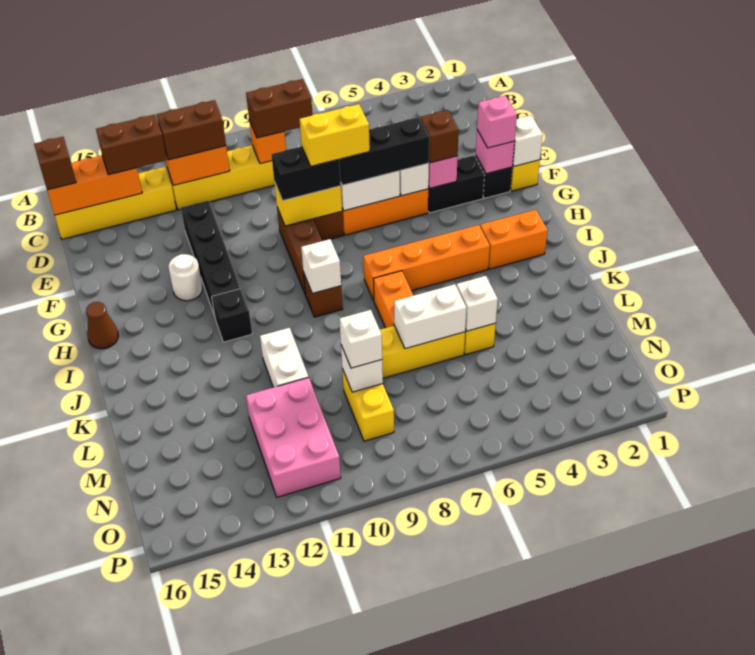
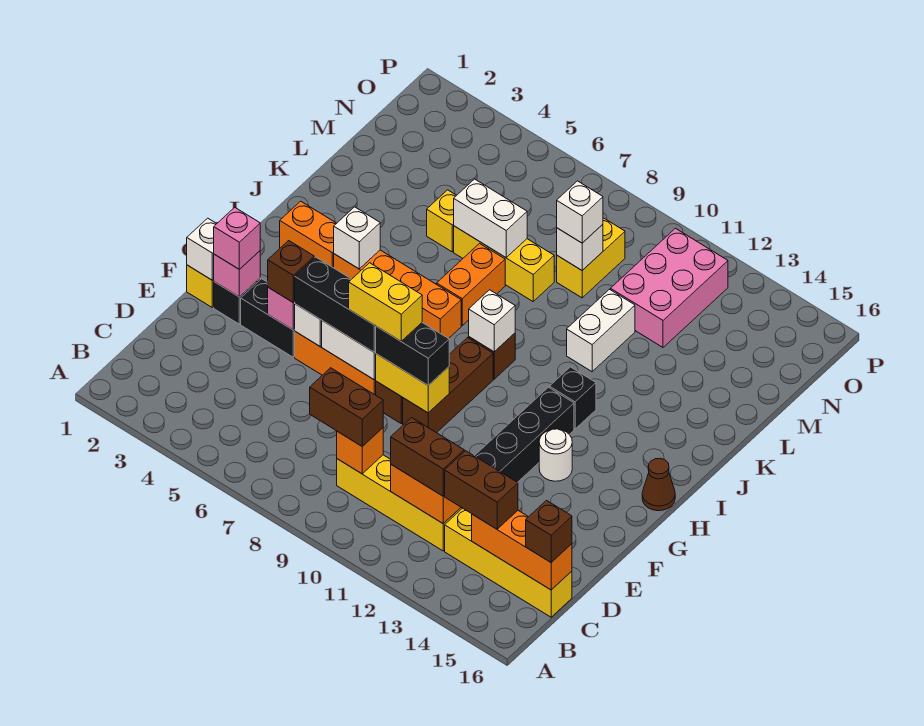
white 1x1 brick [457,276,498,331] -> white 1x1 brick moved to [334,207,380,269]

